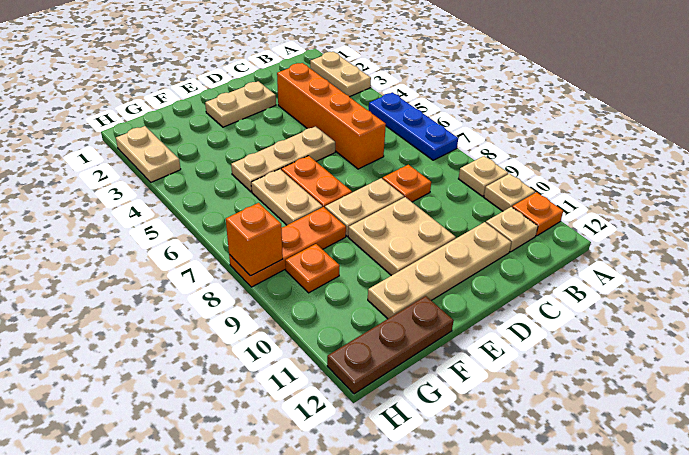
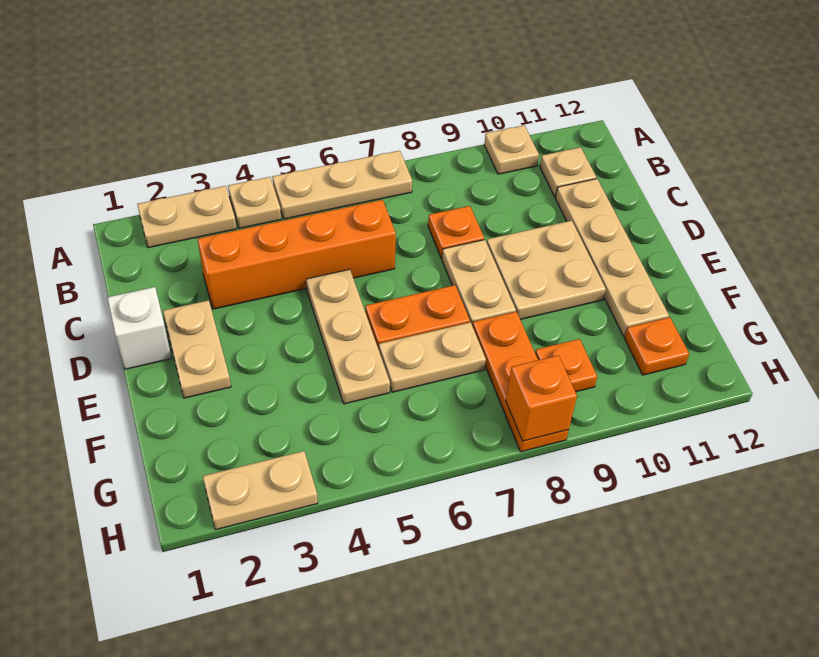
blue 1x3 plate [369,92,458,160] -> tan 1x3 plate [273,151,412,219]
tan 1x1 plate [459,156,508,196] -> tan 1x1 plate moved to [228,177,281,229]
orange 1x1 plate [512,192,563,236] -> orange 1x1 plate moved to [624,317,689,375]
none -> white 1x1 brick [107,287,172,369]
brown 1x3 plate [327,296,454,394] -> none

